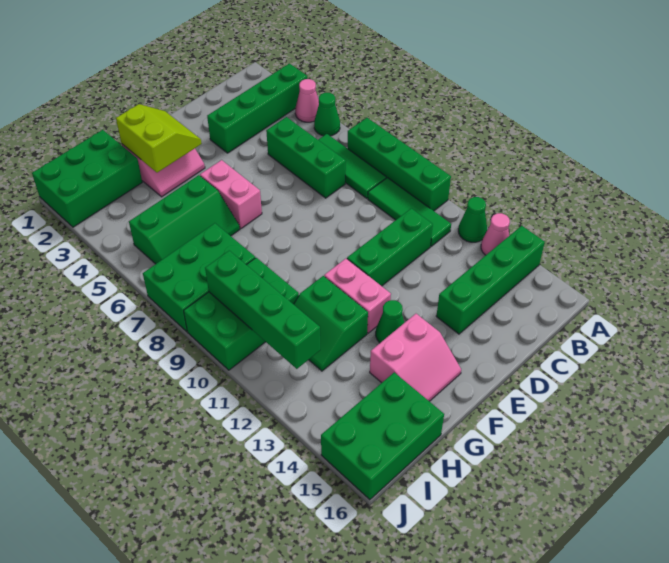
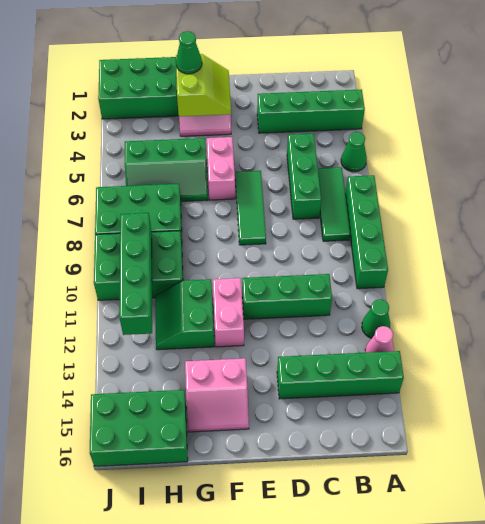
pink 1x1 cone [295,79,319,122] -> none
green 1x3 tile [368,178,451,246] -> green 1x3 tile moved to [235,171,266,245]
green 1x1 cone [376,300,404,343] -> green 1x1 cone moved to [176,31,202,74]

